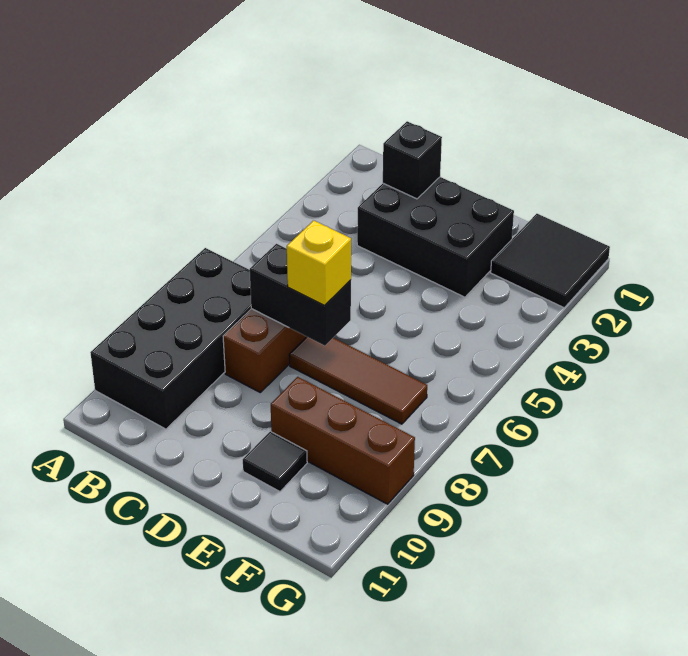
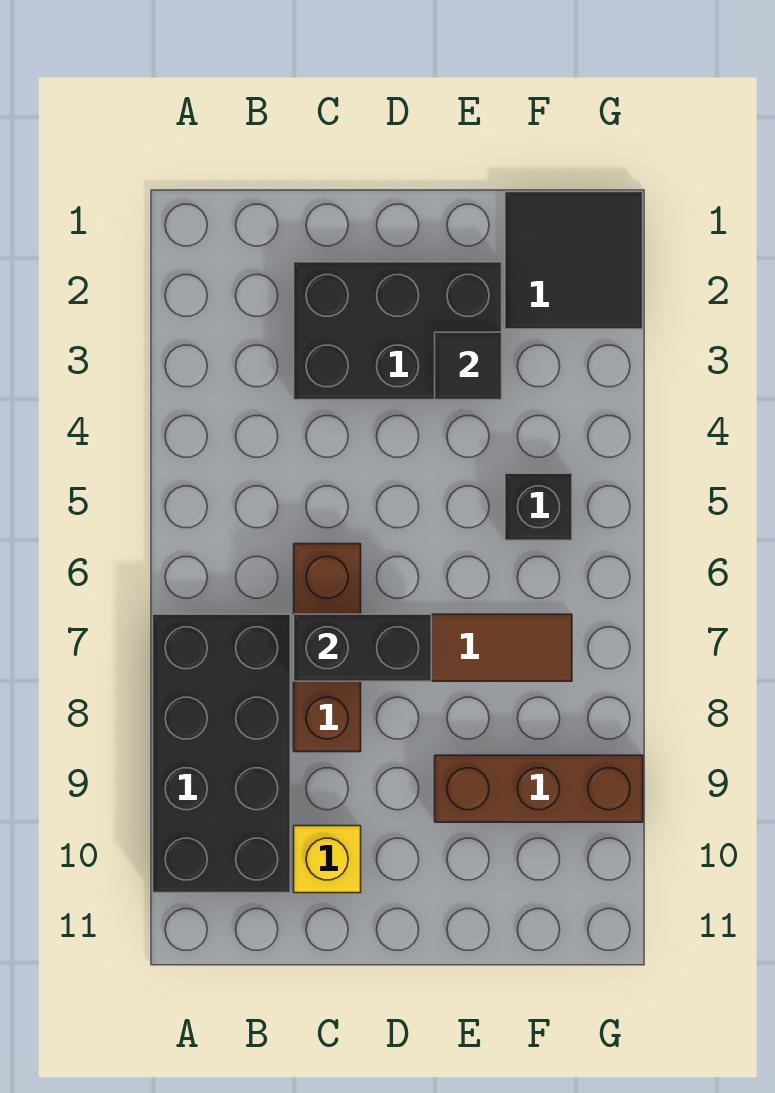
black 1x1 brick [383,121,442,199] -> black 1x1 brick moved to [505,473,572,540]
yellow 1x1 brick [287,220,351,306] -> yellow 1x1 brick moved to [294,826,361,893]
black 1x1 tile [243,432,307,492] -> black 1x1 tile moved to [435,332,502,400]

